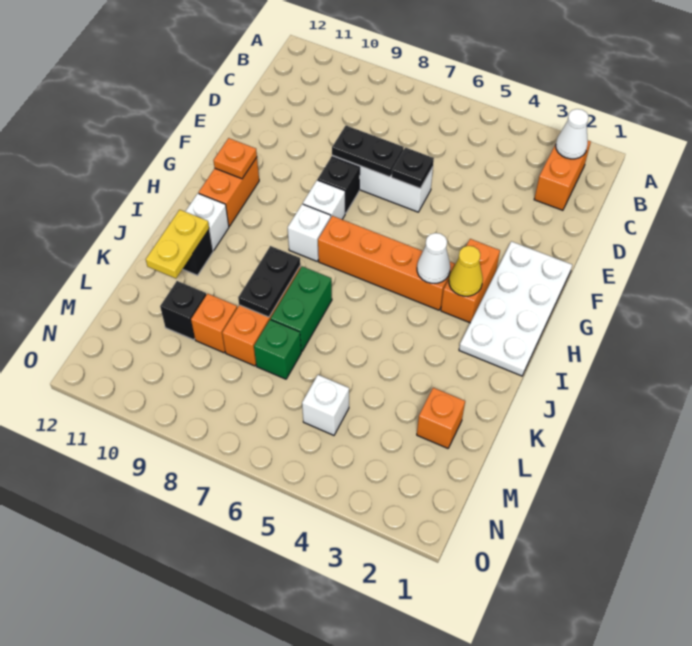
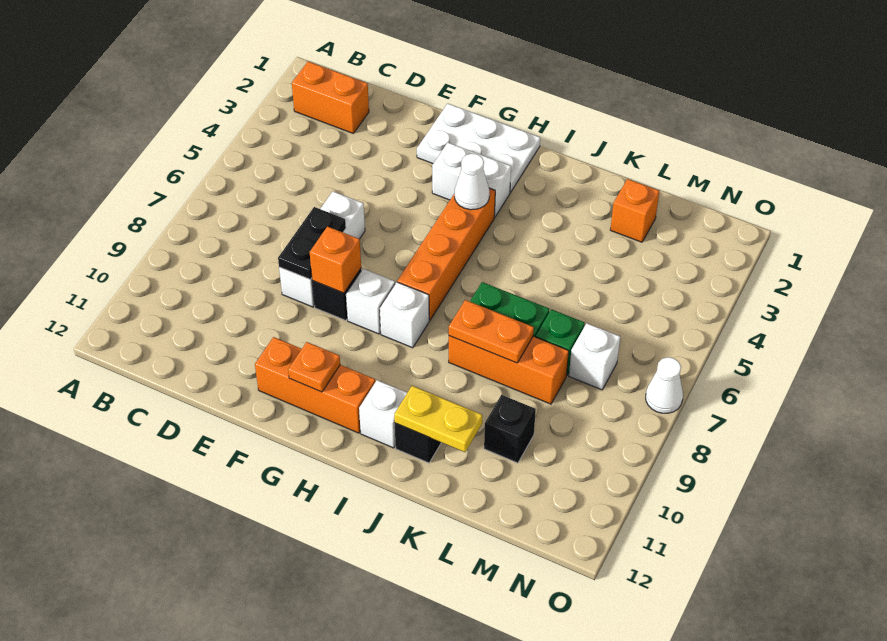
white 1x1 cone [556,109,588,159] -> white 1x1 cone moved to [646,357,683,413]
black 1x1 plate [392,147,434,188] -> none
white 2x4 plate [459,241,572,376] -> white 2x3 plate [417,103,540,193]
orange 1x2 brick [441,239,500,323] -> white 1x2 brick [432,142,511,217]
orange 1x2 brick [199,157,259,226] -> orange 1x3 brick [255,337,375,433]
yellow 1x1 cone [449,246,483,296] -> none
black 1x2 plate [238,246,300,317] -> orange 1x2 plate [449,300,534,363]
orange 1x1 brick [191,294,237,353] -> orange 1x1 brick moved to [310,226,361,293]
white 1x1 brick [302,375,349,435] -> white 1x1 brick moved to [569,323,620,390]

